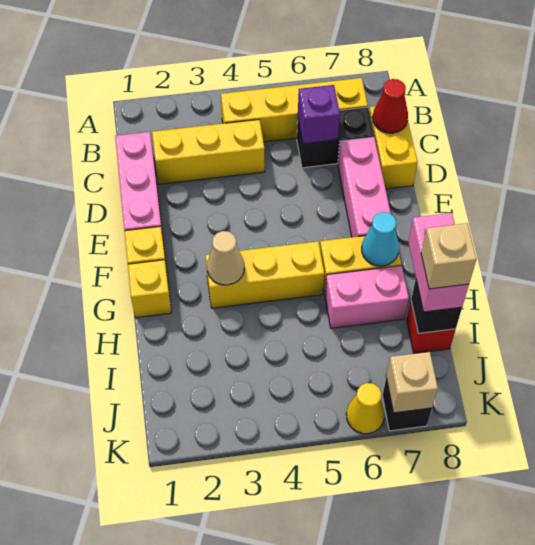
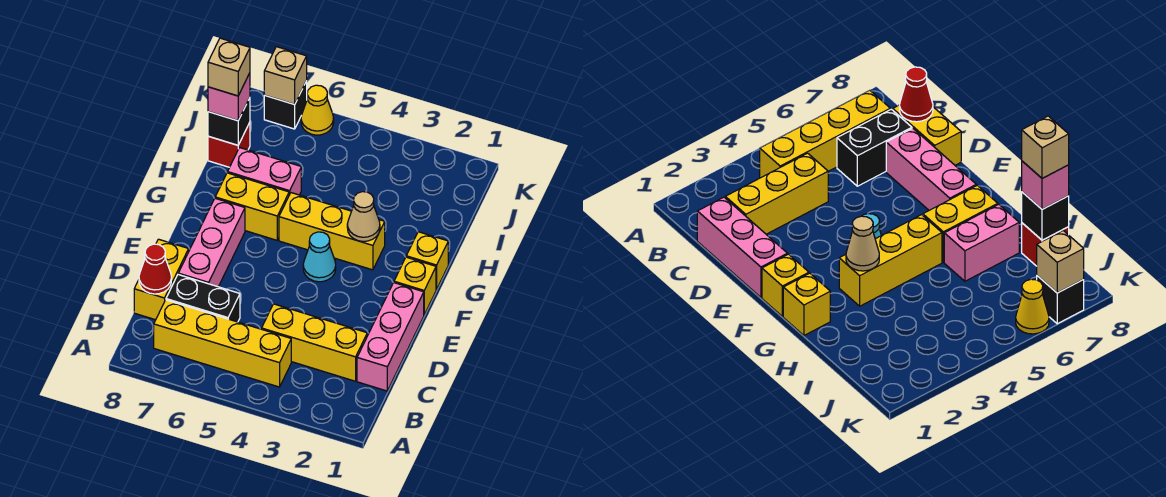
purple 1x1 brick [298,85,340,144] -> none
cyan 1x1 cone [362,212,399,266] -> cyan 1x1 cone moved to [303,232,336,282]
pink 1x2 brick [408,213,469,312] -> pink 1x1 brick [208,73,250,121]

